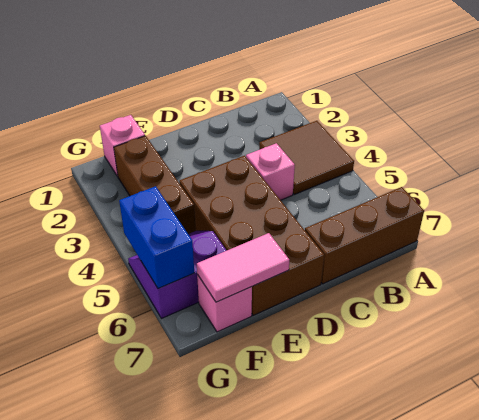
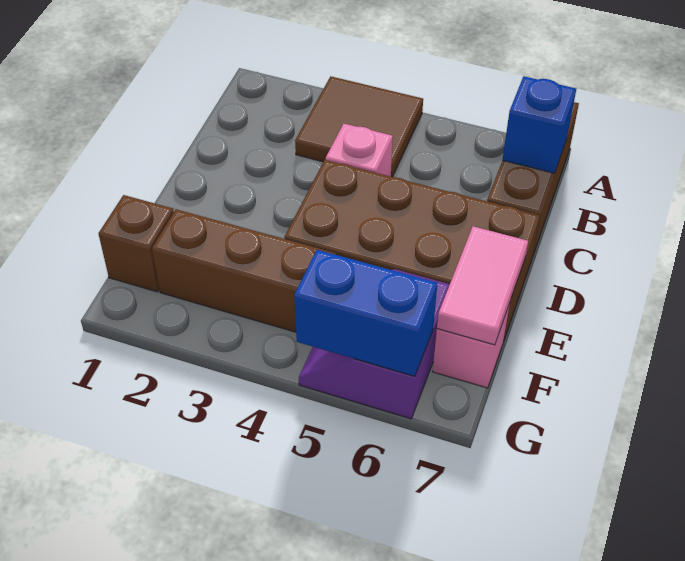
none -> blue 1x1 brick [503,76,576,173]
pink 1x1 brick [100,115,145,176] -> brown 1x1 brick [98,195,174,292]

